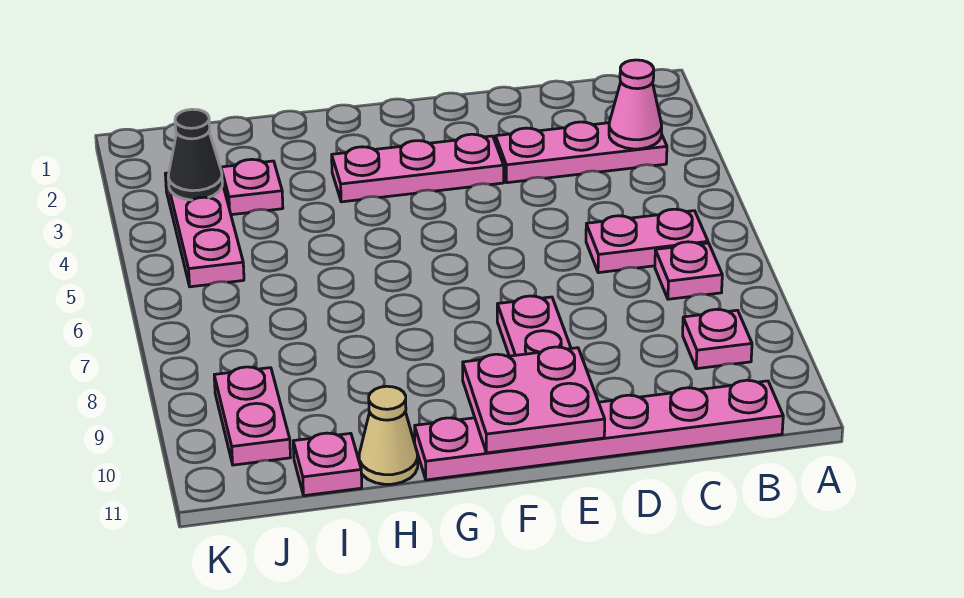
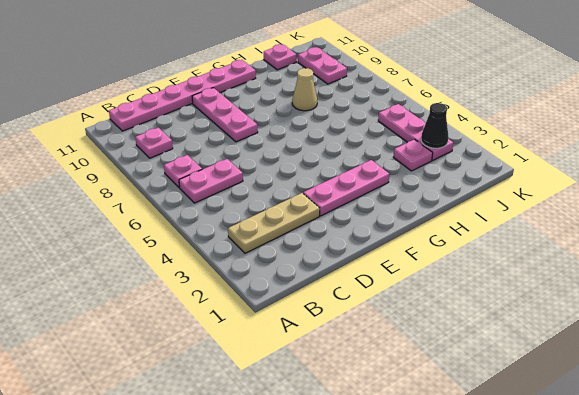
pink 1x3 plate [495,122,667,183] -> tan 1x3 plate [228,193,320,253]
pink 1x1 cone [609,60,662,149] -> none
pink 2x2 plate [463,347,605,453] -> none
tan 1x1 cone [359,386,418,484] -> tan 1x1 cone moved to [292,68,317,111]

